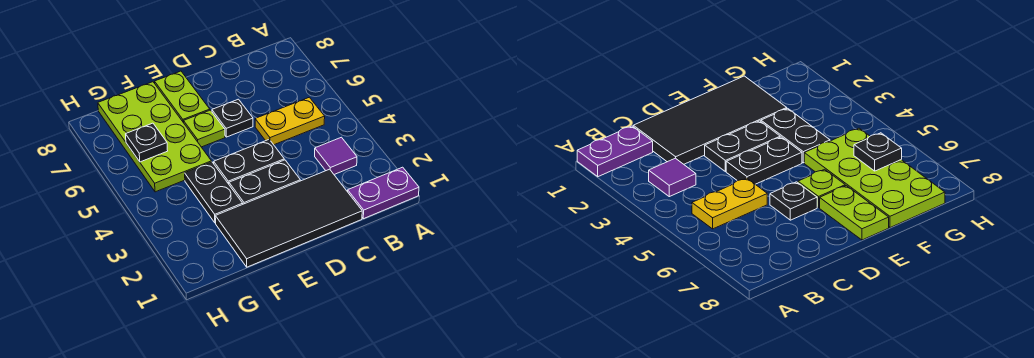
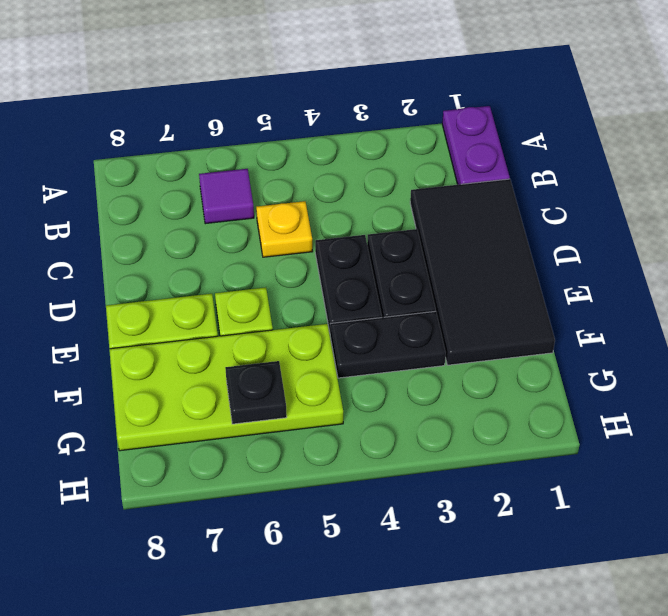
purple 1x1 tile [315,137,357,175] -> purple 1x1 tile moved to [199,169,254,224]
yellow 1x2 plate [255,97,325,145] -> yellow 1x1 plate [256,201,313,257]
black 1x1 plate [212,99,253,137] -> none

